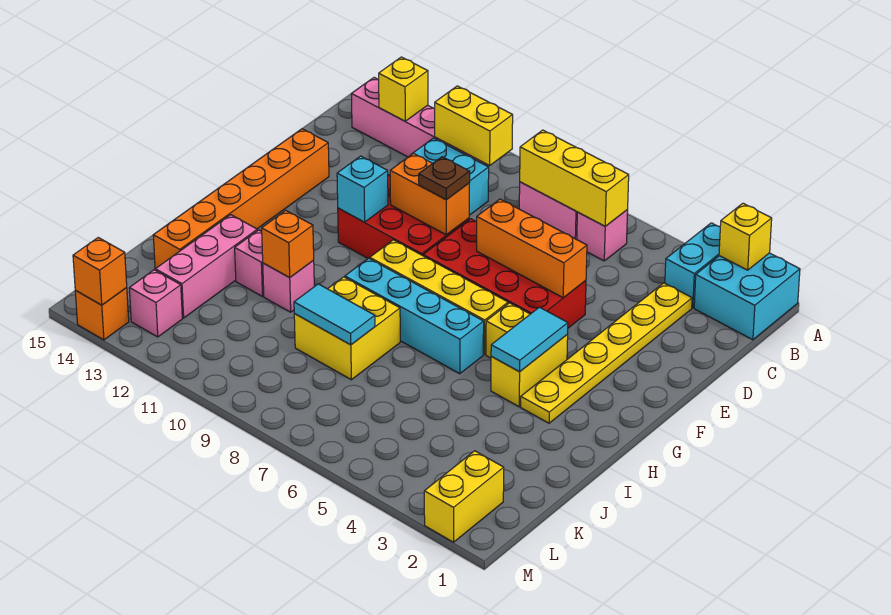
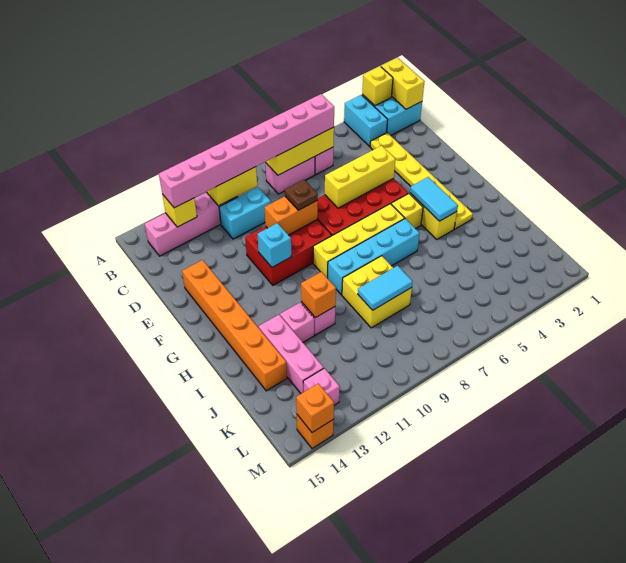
none -> pink 1x8 brick [159,94,334,208]
orange 1x3 brick [477,199,587,298] -> yellow 1x3 brick [325,146,395,208]
yellow 1x2 brick [424,451,504,542] -> yellow 1x2 brick moved to [381,58,424,109]

